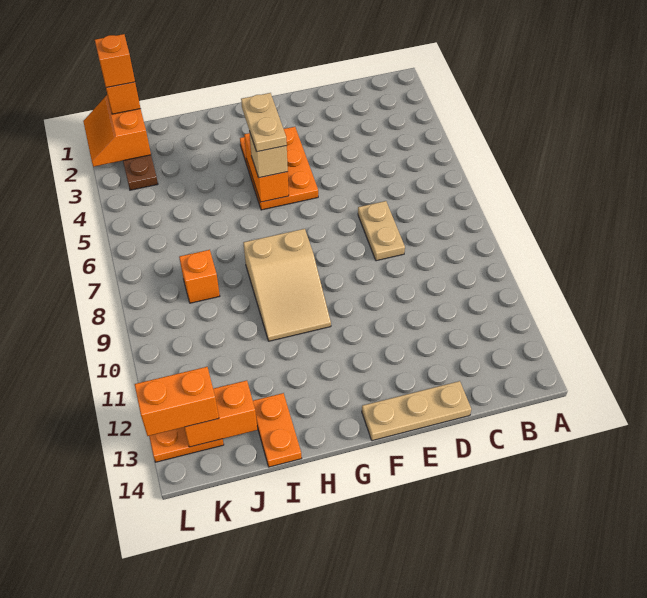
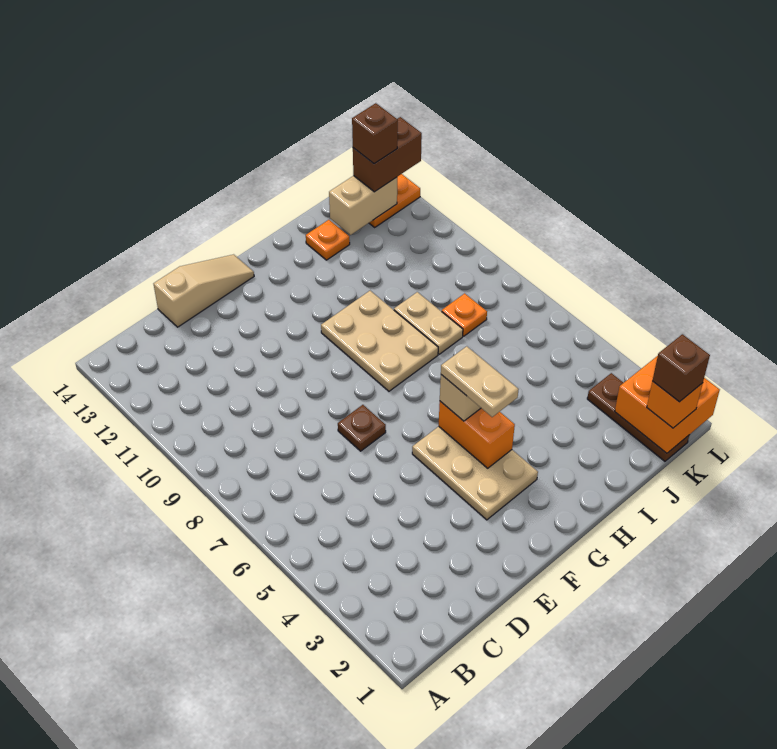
tan 1x2 plate [358,201,405,261] -> tan 1x2 plate moved to [394,292,463,354]
tan 1x3 plate [362,381,471,441] -> tan 1x3 slope [154,254,254,327]
none -> brown 1x1 plate [338,405,386,451]
orange 2x3 plate [240,127,318,210] -> tan 2x3 plate [412,426,538,520]
tan 2x3 slope [243,229,331,341] -> tan 2x3 plate [321,291,438,391]
orange 1x2 plate [253,393,302,467] -> orange 1x1 plate [306,220,350,260]
orange 1x1 brick [179,250,220,303] -> orange 1x1 plate [442,293,487,336]
orange 1x2 brick [184,380,257,447] -> tan 1x2 brick [329,176,397,235]
orange 2x2 slope [83,95,151,167] -> orange 2x2 brick [615,356,720,453]
orange 1x1 brick [95,34,135,88] -> brown 1x1 brick [652,334,710,402]
orange 1x2 brick [135,367,219,436] -> brown 1x2 brick [353,117,422,192]
none -> brown 1x1 brick [352,103,398,164]

